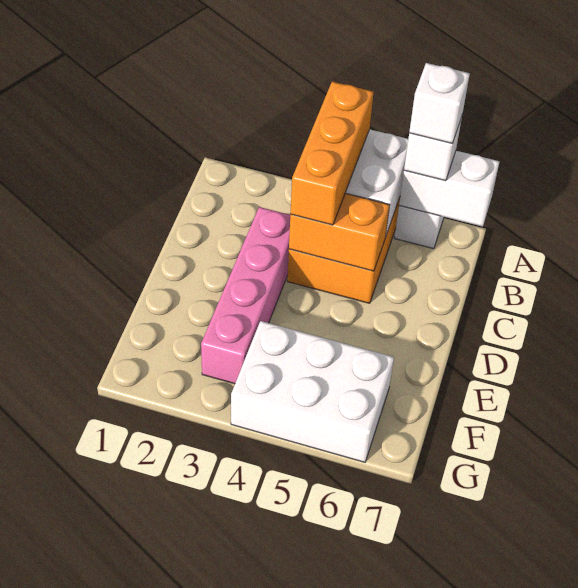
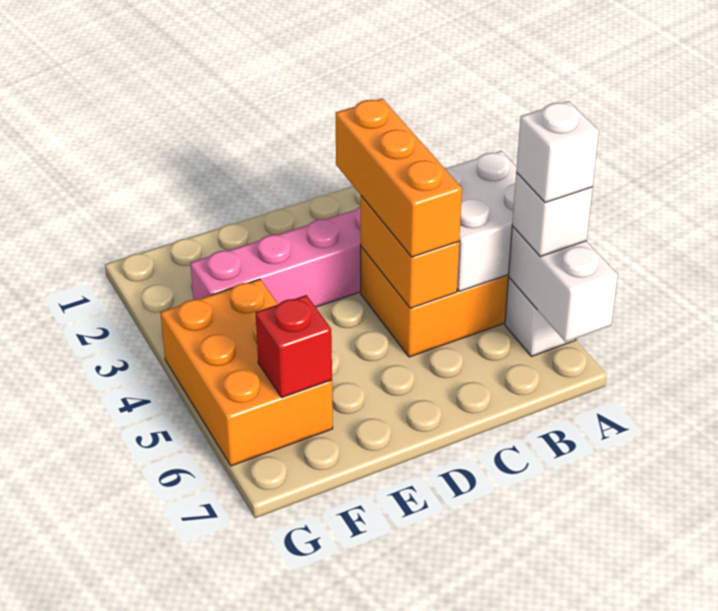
orange 1x3 brick [290,82,373,225] -> orange 1x3 brick turned to [336,99,462,257]
white 2x3 brick [231,321,394,462] -> orange 2x3 brick [160,279,333,466]
none -> red 1x1 brick [256,295,332,398]

